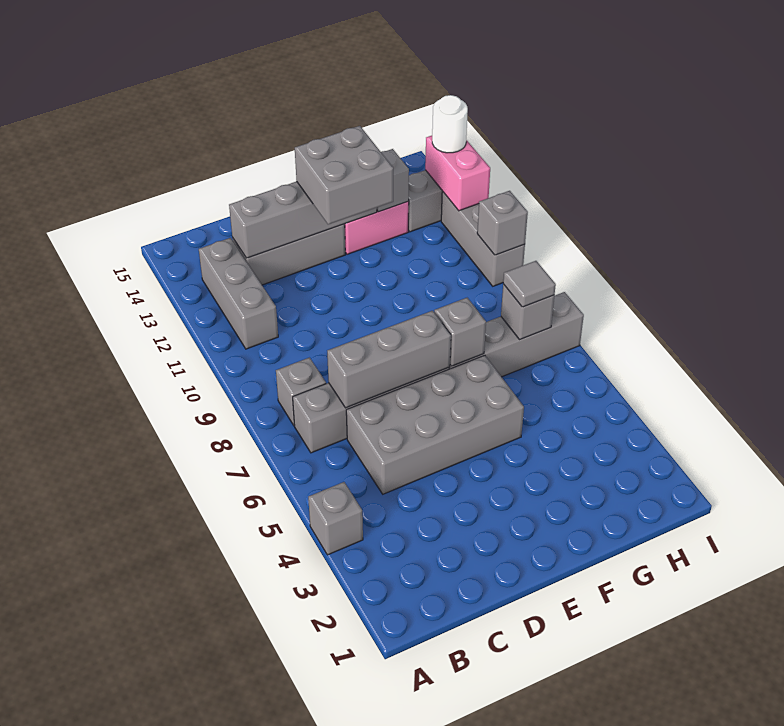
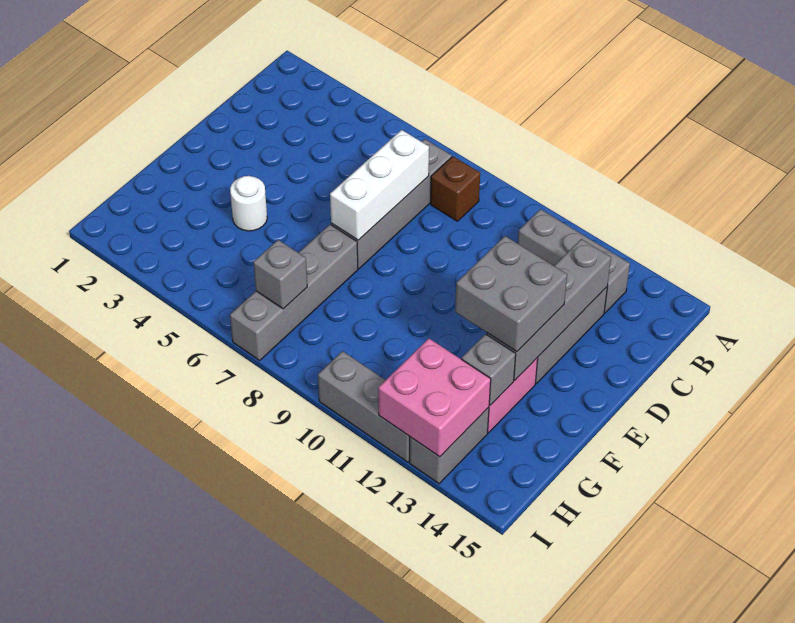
grey 1x1 brick [308,482,363,555] -> none
grey 1x1 brick [276,358,326,426] -> brown 1x1 brick [431,156,480,221]
grey 2x4 brick [346,355,524,494] -> none
grey 1x3 brick [327,311,451,408] -> white 1x3 brick [330,130,429,240]
grey 1x1 brick [434,298,486,366] -> none
grey 1x1 tile [503,261,556,307] -> none
grey 1x1 brick [477,191,528,255] -> none
pink 1x2 brick [425,136,490,211] -> pink 2x2 brick [378,338,491,457]
white 1x1 round brick [432,95,468,153] -> white 1x1 round brick moved to [230,176,267,231]

